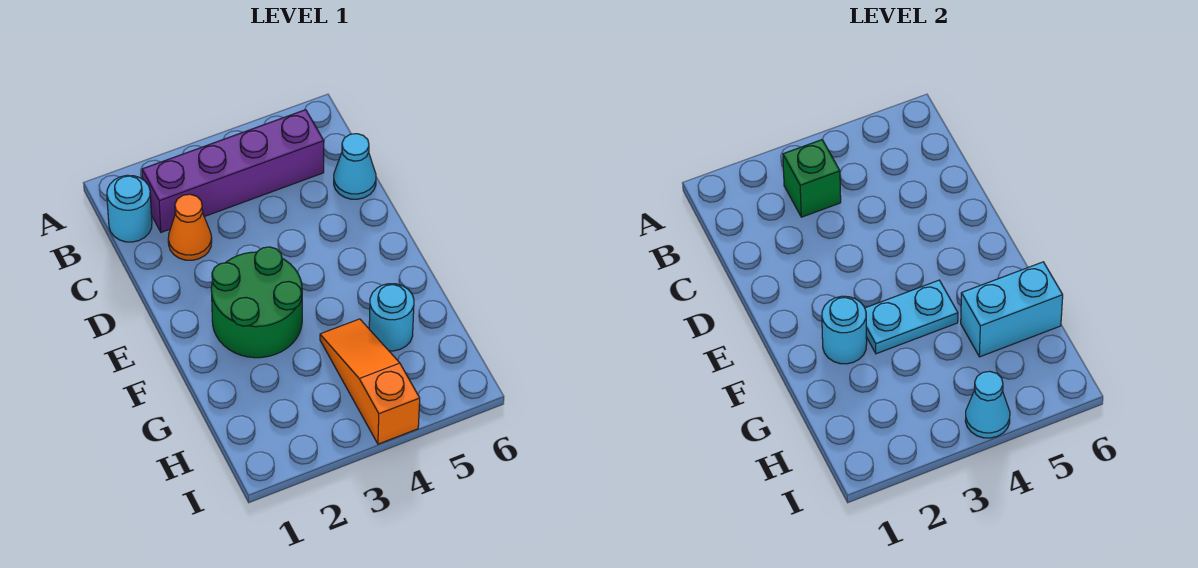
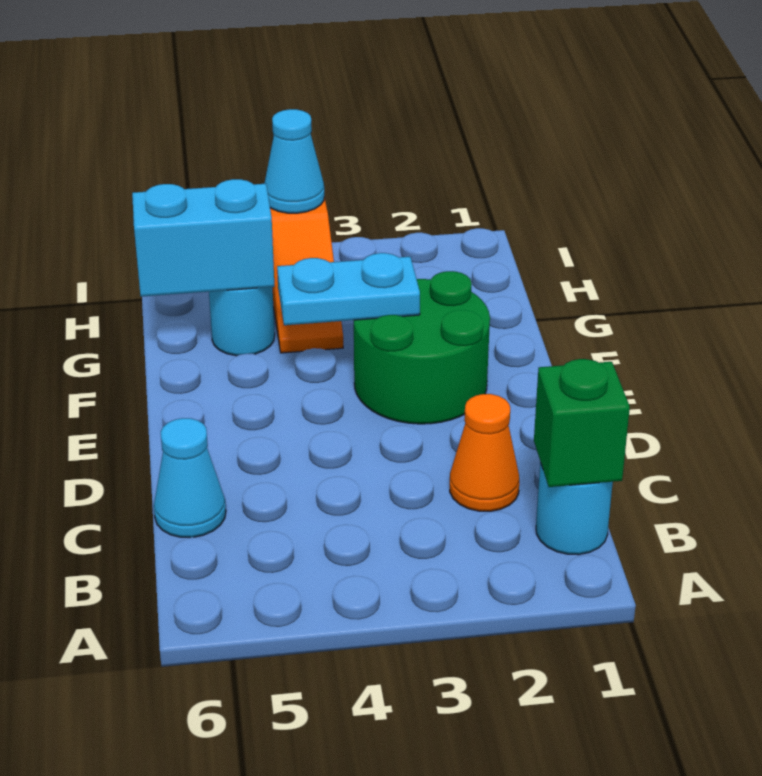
purple 1x4 brick [142,110,324,232] -> none
green 1x1 brick [783,140,841,217] -> green 1x1 brick moved to [534,359,630,487]
cyan 1x1 round brick [822,296,867,364] -> none

